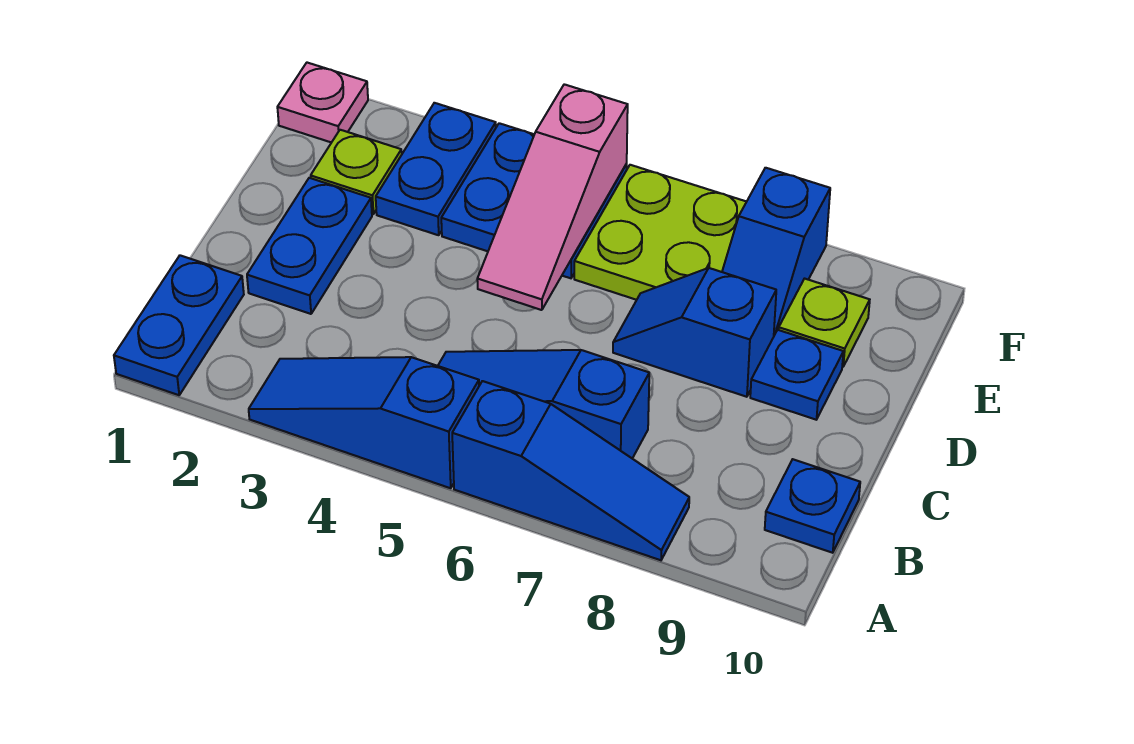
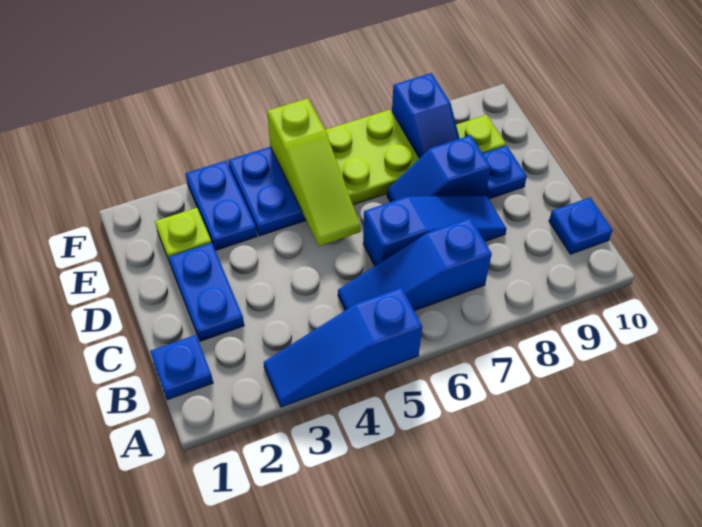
blue 1x2 plate [114,255,244,395] -> blue 1x1 plate [150,335,213,400]
blue 1x3 slope [452,381,689,560] -> blue 1x3 slope moved to [363,196,506,266]
pink 1x3 slope [477,84,628,310] -> lime 1x3 slope [267,98,361,246]
pink 1x1 plate [277,63,368,142] -> none

